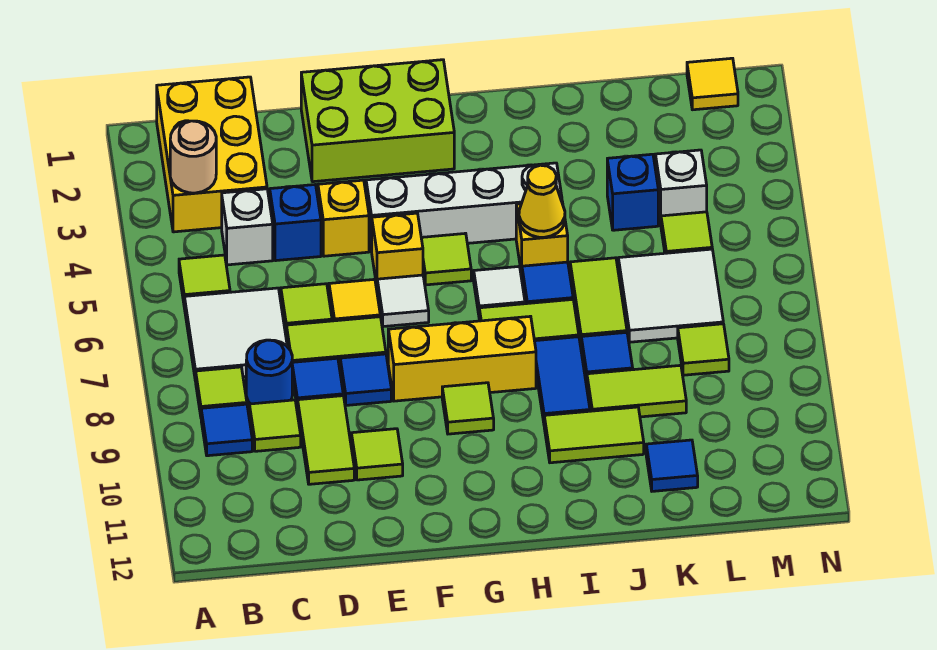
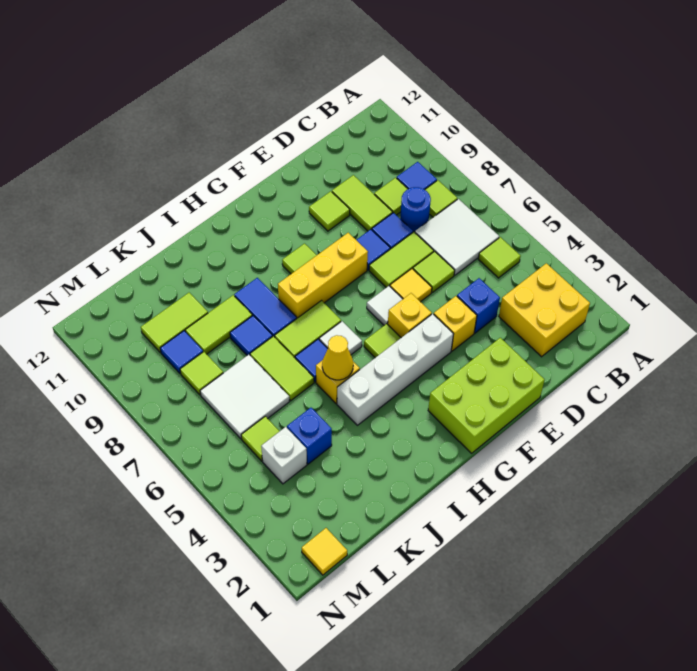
yellow 2x3 brick [157,77,267,232] -> yellow 2x2 brick [499,263,590,357]
tan 1x1 round brick [170,121,216,193] -> none
white 1x1 brick [222,189,273,265] -> none
lime 1x2 tile [544,407,644,463] -> lime 1x2 tile moved to [141,293,208,352]
blue 1x1 tile [646,440,698,491] -> blue 1x1 tile moved to [160,331,203,374]

